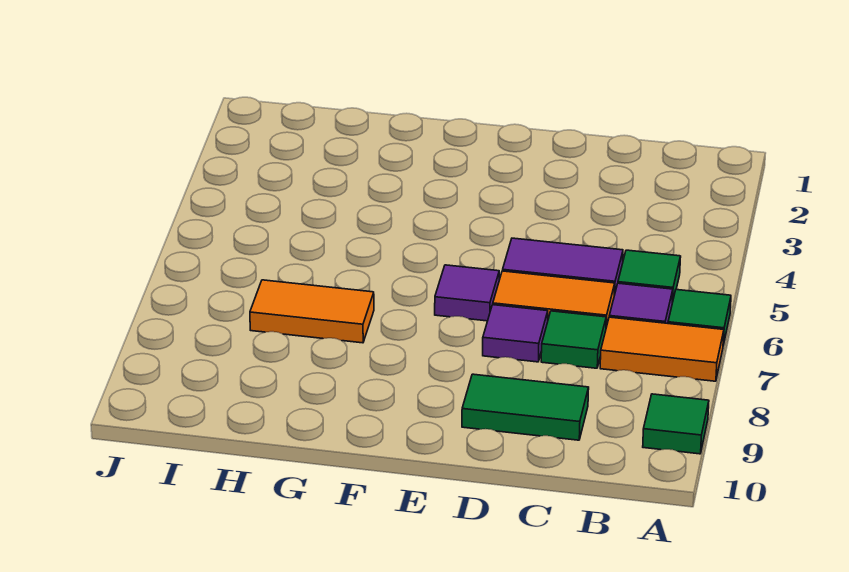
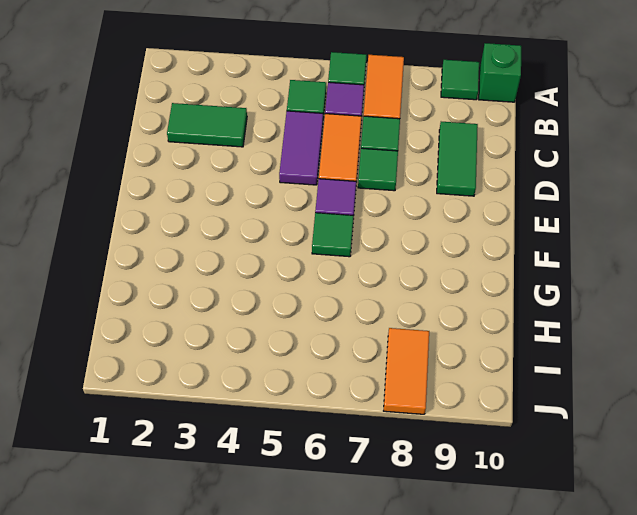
none -> green 1x1 brick [479,43,521,102]
none -> green 1x2 tile [167,103,247,147]
purple 1x1 tile [483,305,548,362] -> green 1x1 tile [358,148,398,191]
none -> green 1x1 tile [312,213,354,257]
orange 1x2 tile [250,280,374,343] -> orange 1x2 tile moved to [384,328,429,414]

